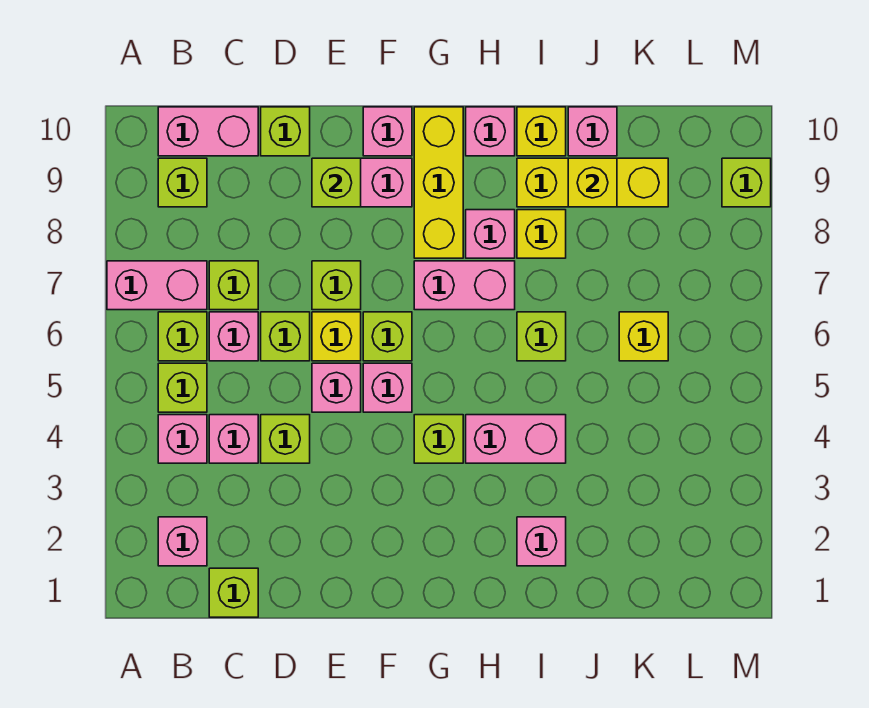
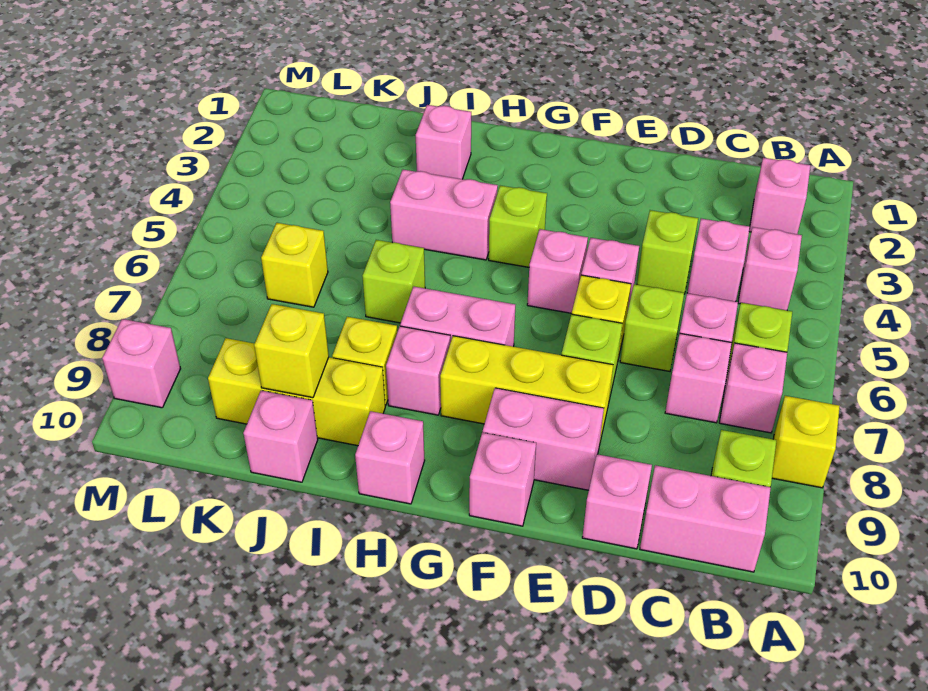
pink 1x2 brick [107,261,207,310] -> pink 1x1 brick [719,343,787,433]
lime 1x1 brick [158,363,207,412] -> none
lime 1x1 brick [209,568,258,617] -> none
lime 1x1 brick [209,261,258,310] -> pink 1x1 brick [665,333,732,423]
lime 1x1 brick [261,107,310,156] -> pink 1x1 brick [582,454,652,549]
lime 1x1 brick [312,158,361,207] -> none
lime 1x1 brick [363,312,412,361] -> none
yellow 1x3 brick [414,107,463,258] -> yellow 1x3 brick turned to [440,336,613,441]
yellow 1x1 brick [517,107,566,156] -> yellow 1x1 brick moved to [772,396,840,488]
lime 1x1 brick [722,158,771,207] -> pink 1x1 brick [102,319,181,408]

